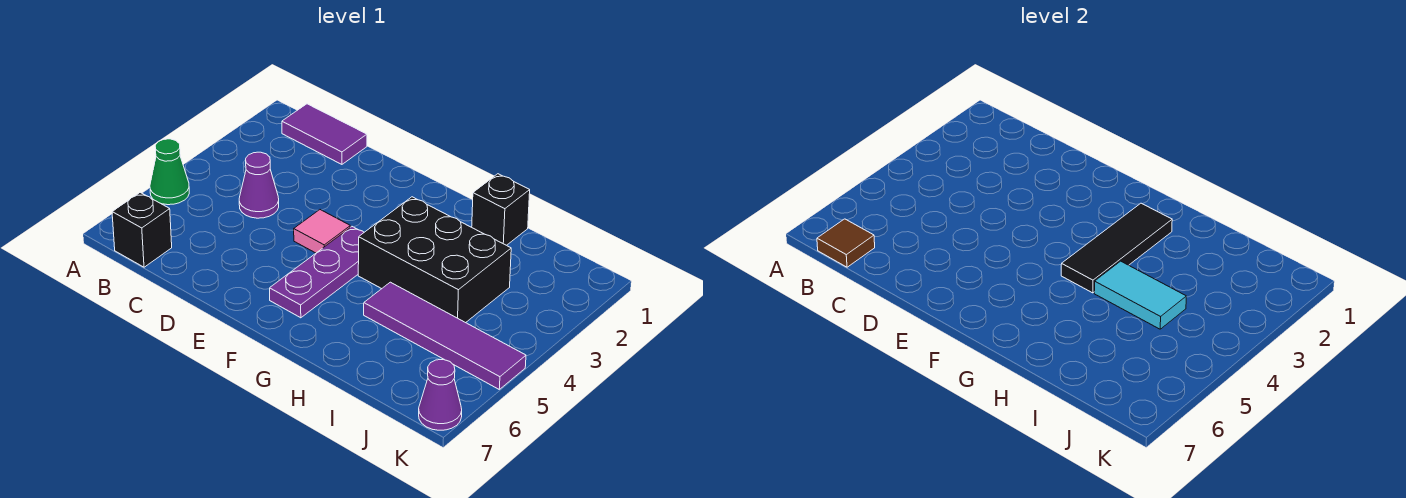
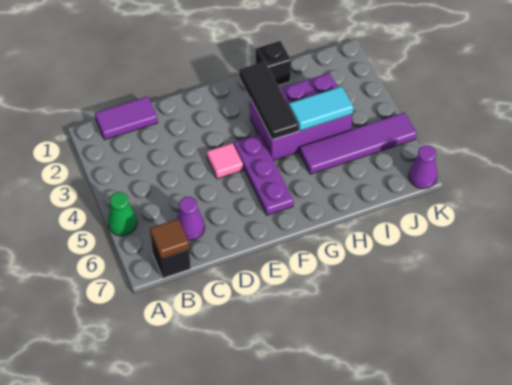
purple 1x1 cone [239,152,279,218] -> purple 1x1 cone moved to [177,197,205,240]
black 2x3 brick [358,197,511,323] -> purple 2x3 brick [250,73,353,161]

